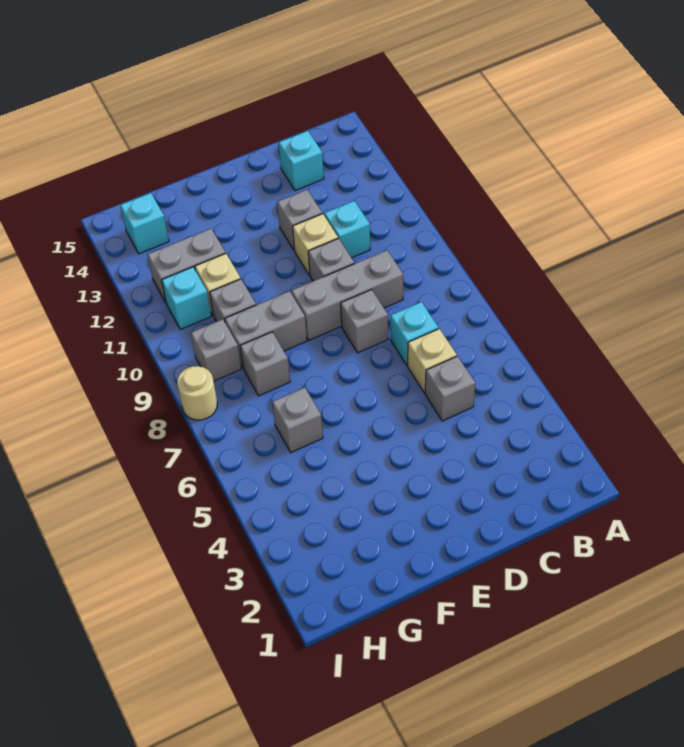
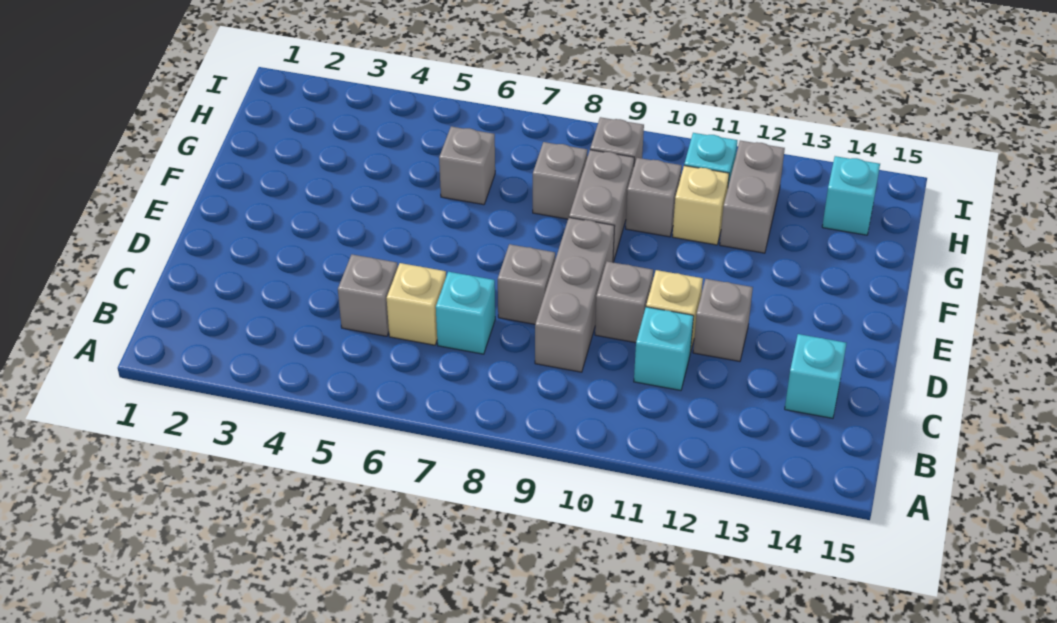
tan 1x1 round brick [177,366,217,420] -> none

